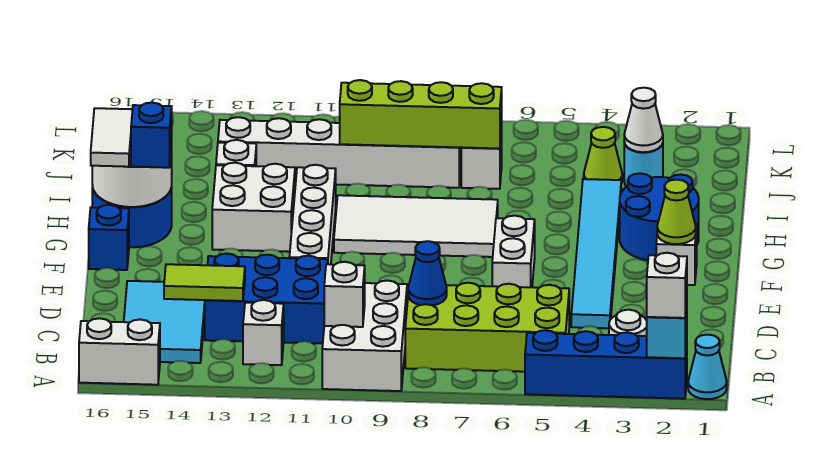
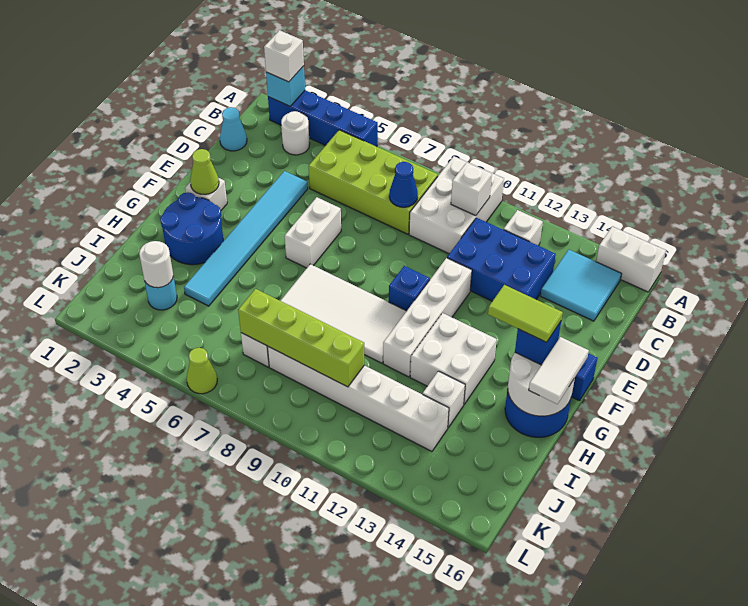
cyan 1x1 cone [688,335,727,399] -> cyan 1x1 cone moved to [220,107,247,151]
cyan 2x3 tile [124,281,205,363] -> cyan 2x2 tile [540,250,622,321]
lime 1x2 tile [164,264,245,301] -> lime 1x2 tile moved to [488,285,563,342]
none -> blue 1x1 brick [389,266,430,311]
white 1x1 cone [624,88,663,152] -> white 1x1 round brick [139,241,173,288]
lime 1x1 cone [584,127,622,183] -> lime 1x1 cone moved to [187,348,217,394]

